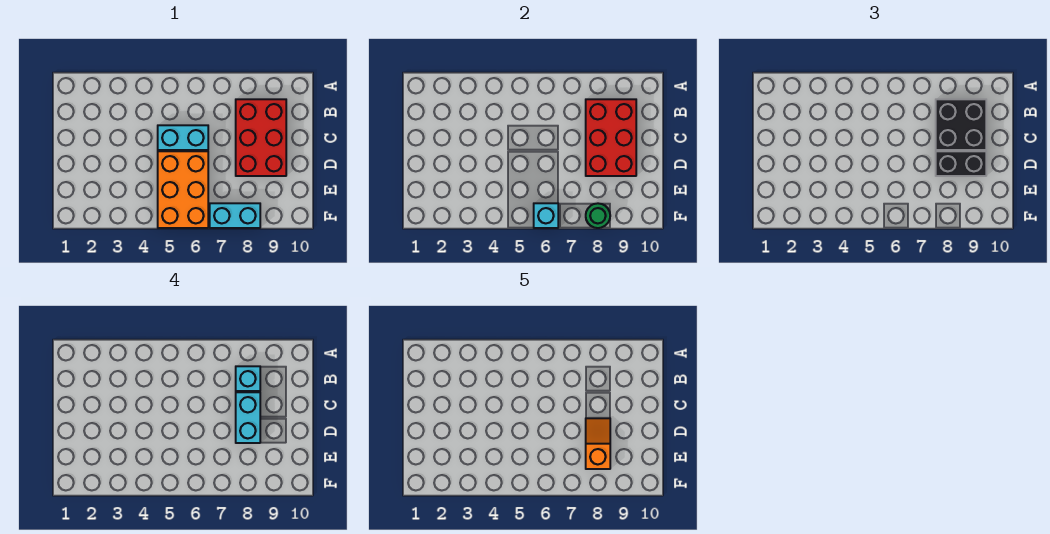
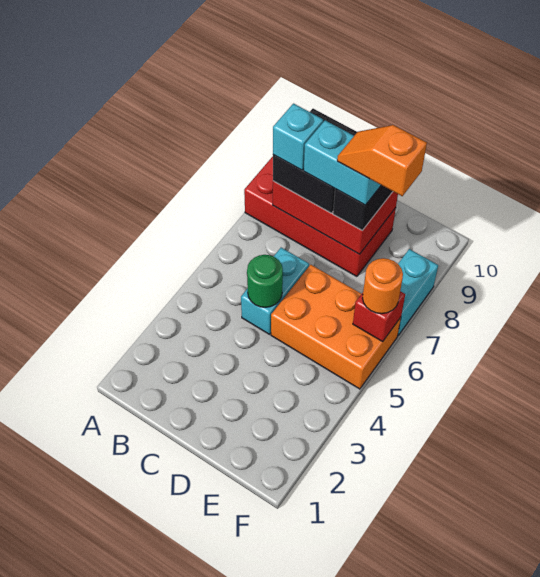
red 2x3 brick [236,99,286,176] -> red 2x4 brick [244,157,396,276]
cyan 1x1 brick [534,203,558,228] -> red 1x1 brick [353,291,405,342]
none -> orange 1x1 round brick [363,258,403,314]
green 1x1 round brick [586,203,610,228] -> green 1x1 round brick moved to [247,255,283,307]

